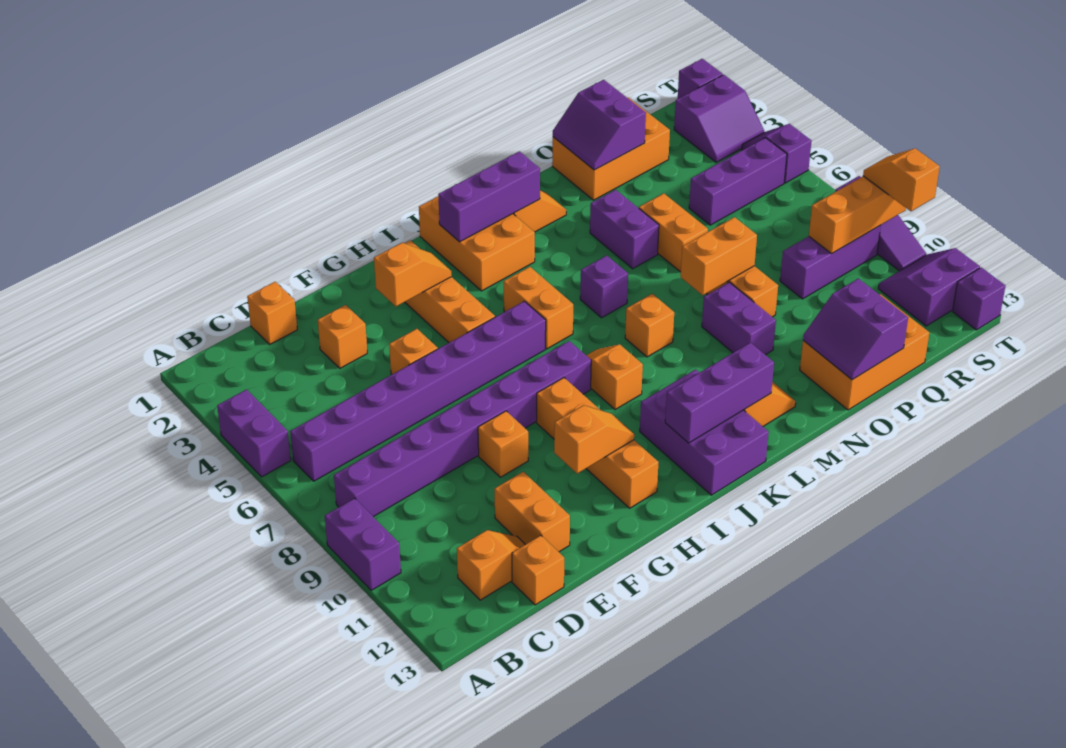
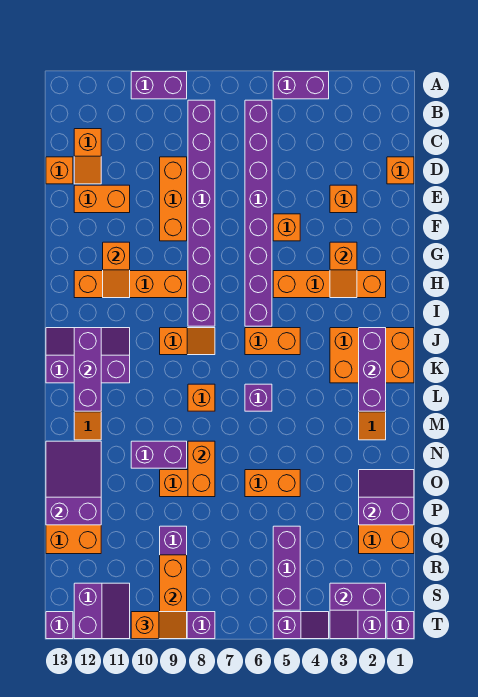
orange 1x1 brick [478,411,528,477] -> orange 1x3 brick [160,157,187,241]
purple 2x3 brick [640,369,769,495] -> purple 2x3 slope [46,328,130,383]
purple 1x2 brick [590,190,659,269] -> purple 1x2 brick moved to [330,583,386,610]
purple 2x2 slope [803,278,908,380] -> purple 2x3 slope [46,441,101,525]

